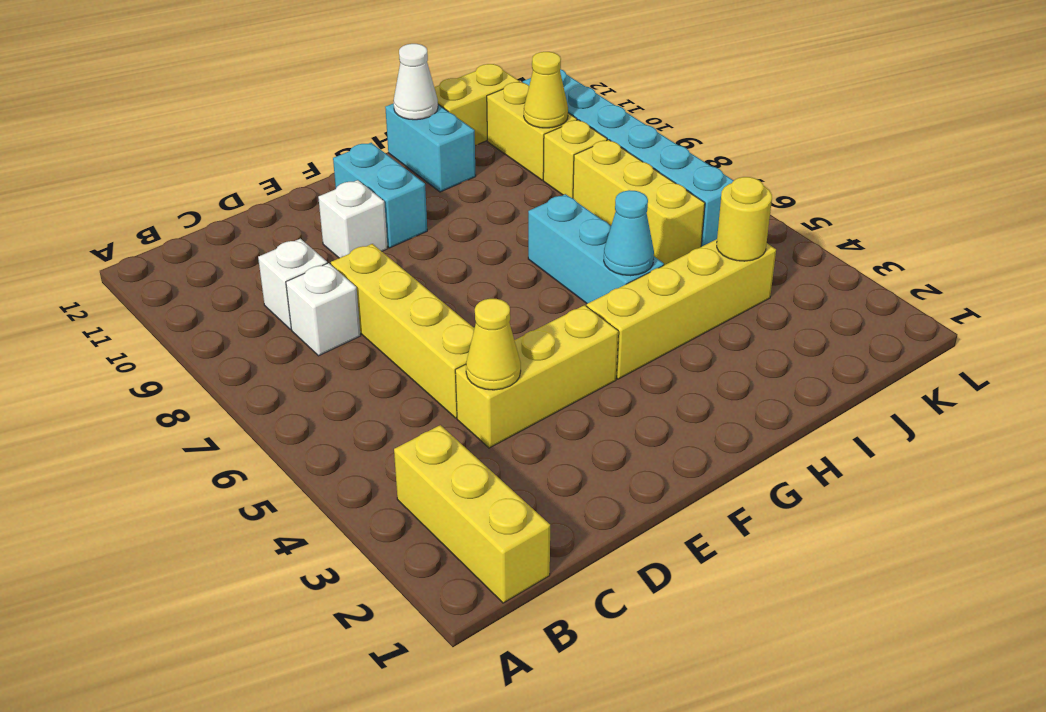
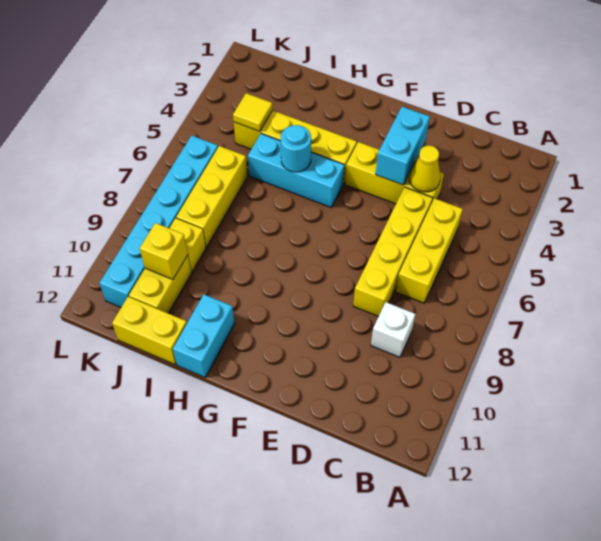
yellow 1x3 brick [394,425,550,603] -> yellow 1x3 brick moved to [396,198,463,303]
white 1x1 brick [286,263,361,356] -> none
white 1x1 brick [318,180,388,258] -> none
cyan 1x2 brick [333,143,427,248] -> cyan 1x2 brick moved to [376,107,430,185]
cyan 1x3 brick [528,194,664,304] -> cyan 1x3 brick turned to [248,134,344,207]
cyan 1x1 cone [604,190,654,276] -> cyan 1x1 round brick [281,125,311,172]
white 1x1 cone [394,44,438,120] -> none
yellow 1x1 round brick [717,177,772,261] -> yellow 1x1 tile [233,93,273,131]
yellow 1x1 cone [524,52,568,128] -> yellow 1x1 brick [140,223,188,280]

